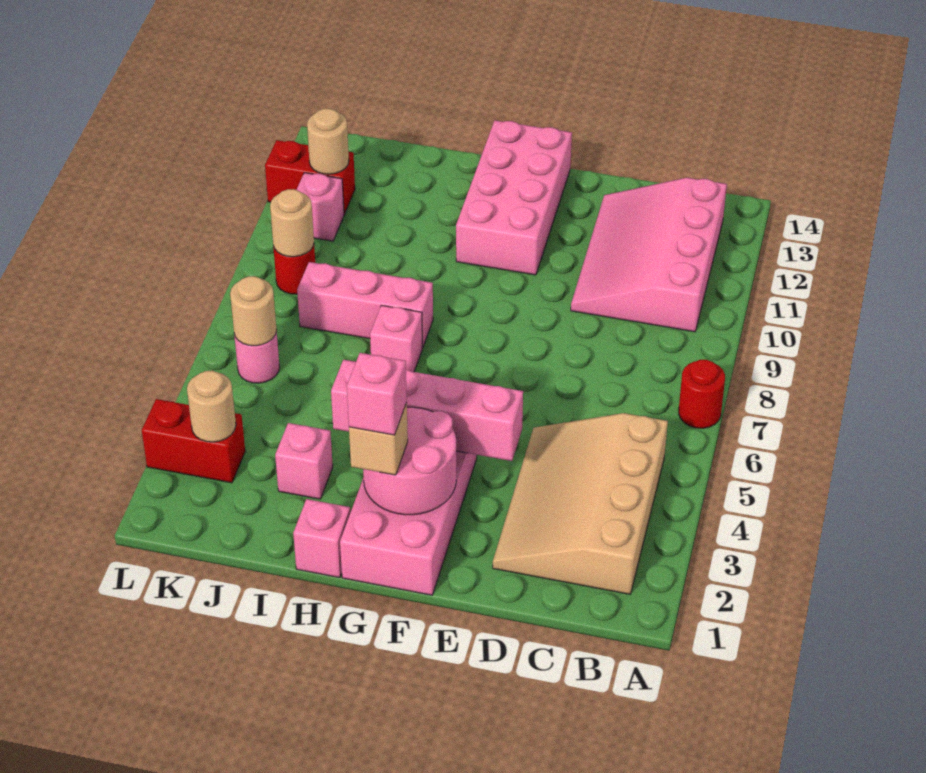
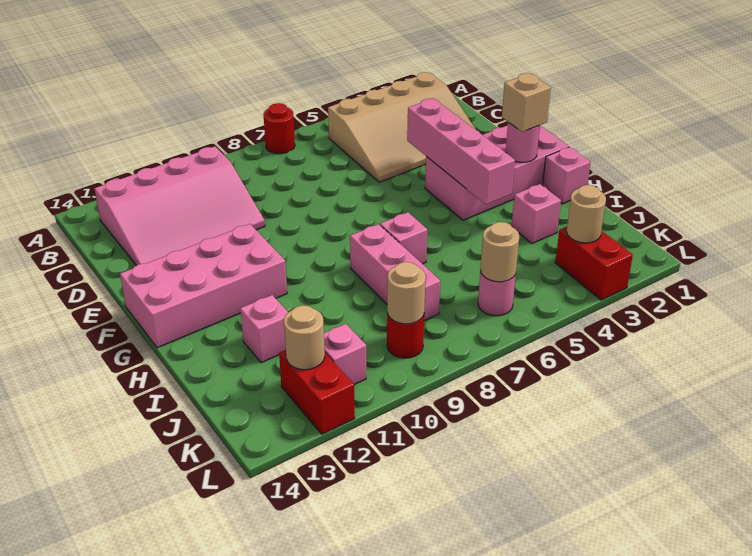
pink 2x2 round brick [363,407,456,515] -> pink 1x1 round brick [506,122,540,162]
pink 1x1 brick [347,353,407,435] -> pink 1x1 brick moved to [240,295,288,363]

